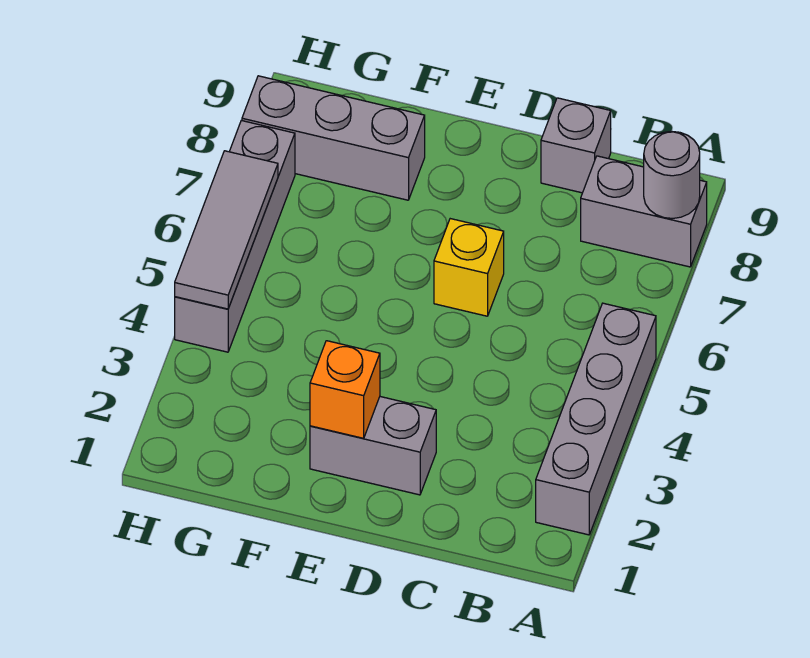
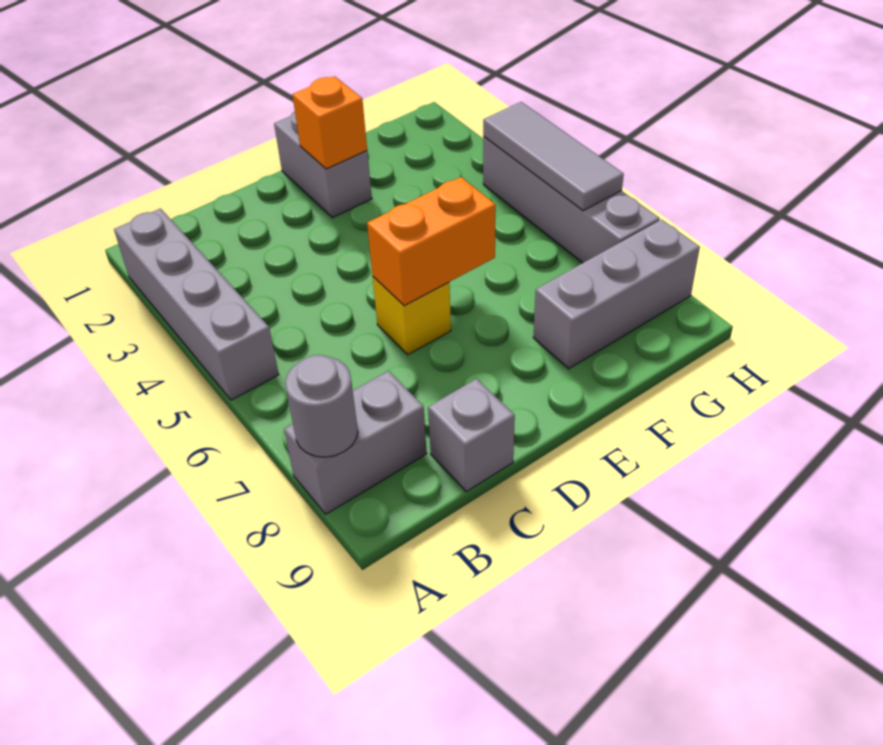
grey 1x2 brick [310,397,436,495] -> grey 1x2 brick turned to [274,111,372,218]
none -> orange 1x2 brick [367,177,496,306]

